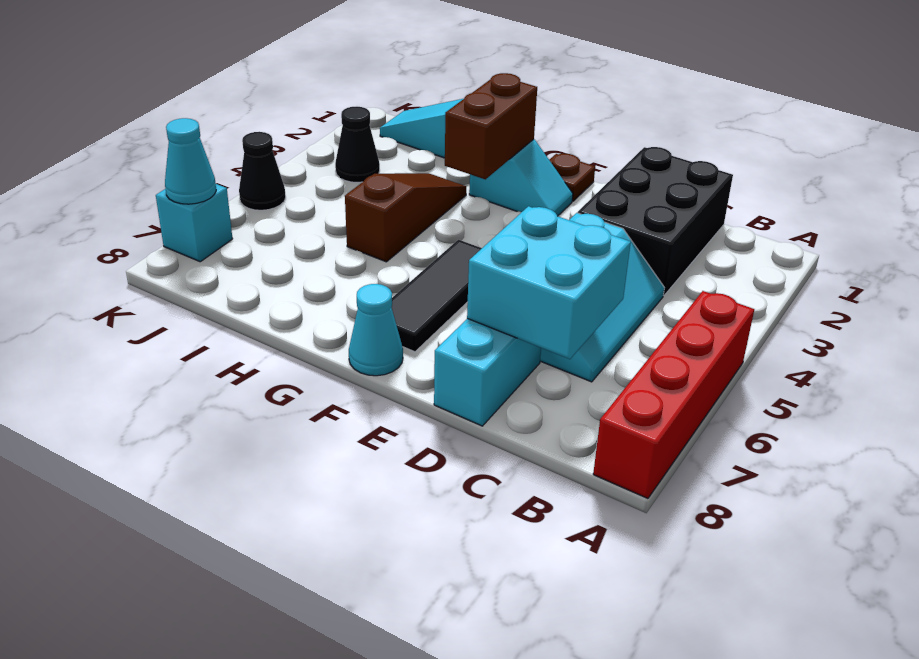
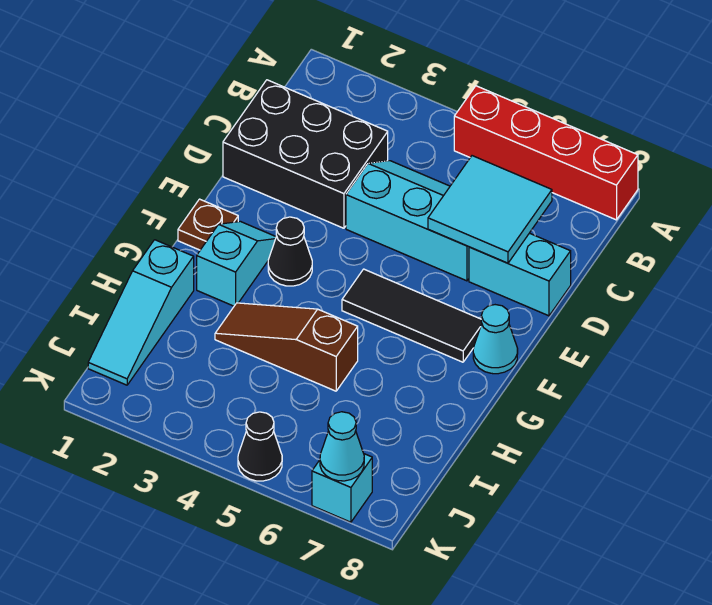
cyan 2x2 brick [467,206,631,359] -> cyan 2x2 tile [428,156,552,263]
brown 1x2 brick [445,73,537,179] -> none
black 1x1 cone [335,107,380,182] -> black 1x1 cone moved to [268,217,312,286]

